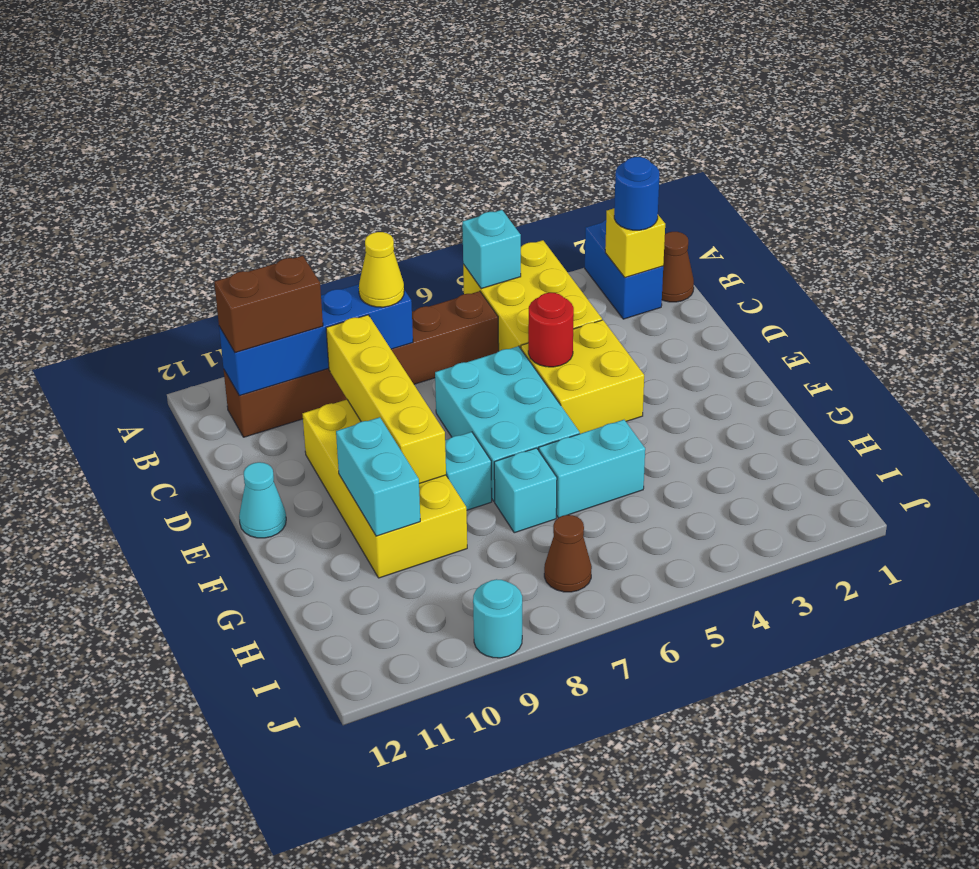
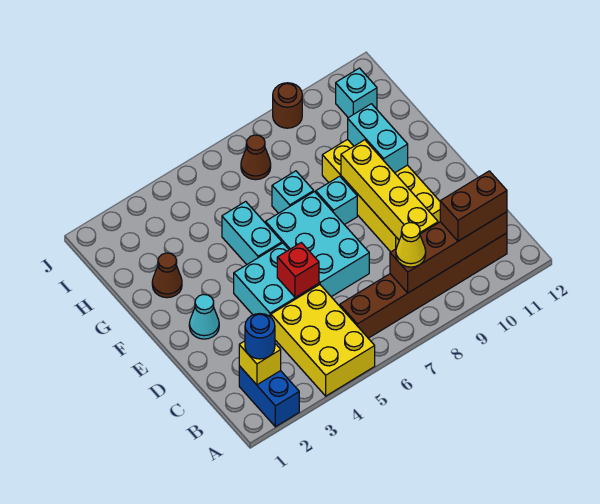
cyan 1x1 brick [462,210,521,289] -> cyan 1x1 brick moved to [336,68,377,118]
brown 1x1 cone [662,232,694,302] -> brown 1x1 cone moved to [152,253,182,298]
blue 1x4 brick [219,284,413,396] -> brown 1x4 brick [390,212,507,293]
yellow 2x2 brick [521,320,644,434] -> cyan 2x2 brick [234,243,319,317]
red 1x1 round brick [528,293,574,367] -> red 1x1 brick [277,243,319,298]
cyan 1x1 cone [239,462,286,538] -> cyan 1x1 cone moved to [189,294,219,339]
cyan 1x2 brick [539,420,645,518] -> cyan 1x2 brick turned to [222,201,282,264]
cyan 1x1 round brick [473,579,522,658] -> brown 1x1 round brick [273,83,302,128]

